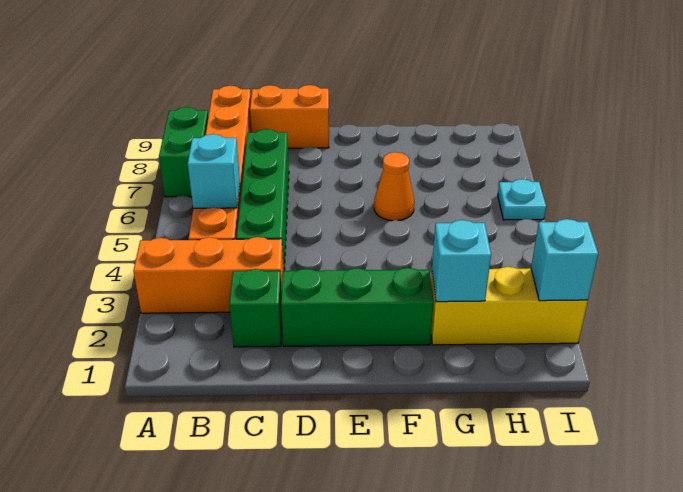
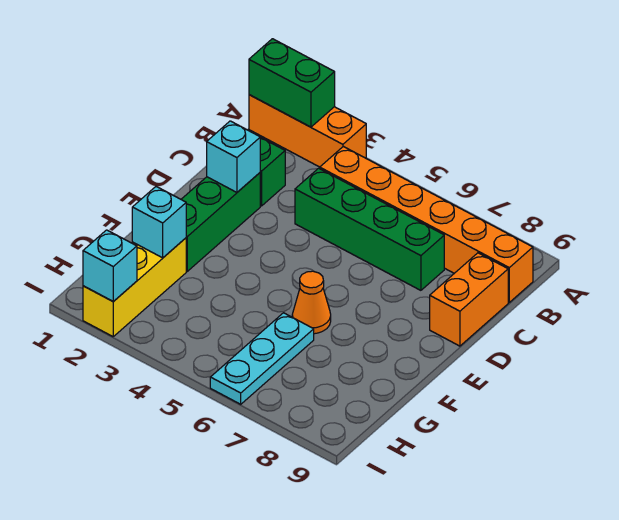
orange 1x3 brick [133,237,283,313] -> orange 1x3 brick turned to [249,95,366,167]
green 1x2 brick [159,107,208,197] -> green 1x2 brick moved to [249,39,335,127]
cyan 1x1 brick [188,134,240,208] -> cyan 1x1 brick moved to [207,121,260,192]
cyan 1x1 plate [498,179,546,220] -> cyan 1x3 plate [210,313,314,404]

